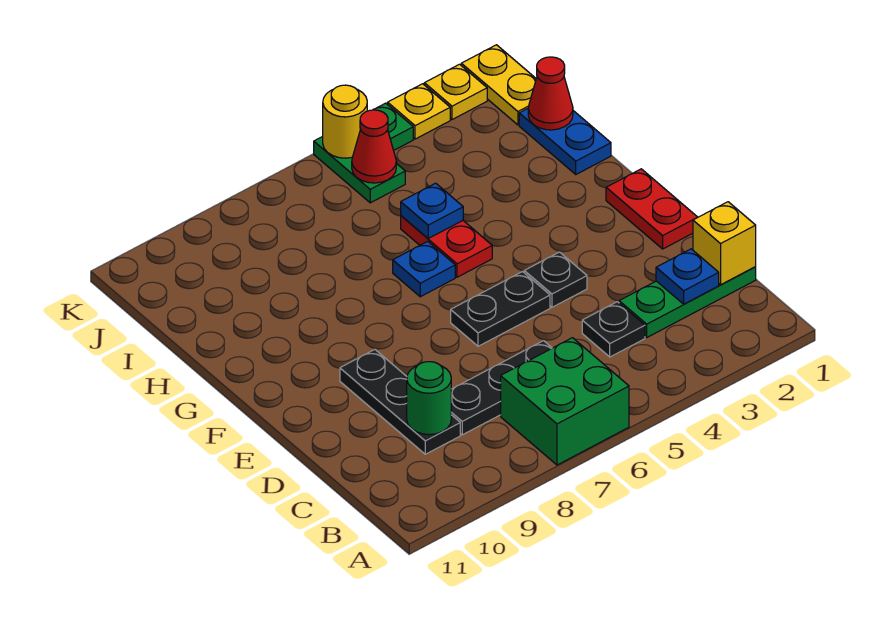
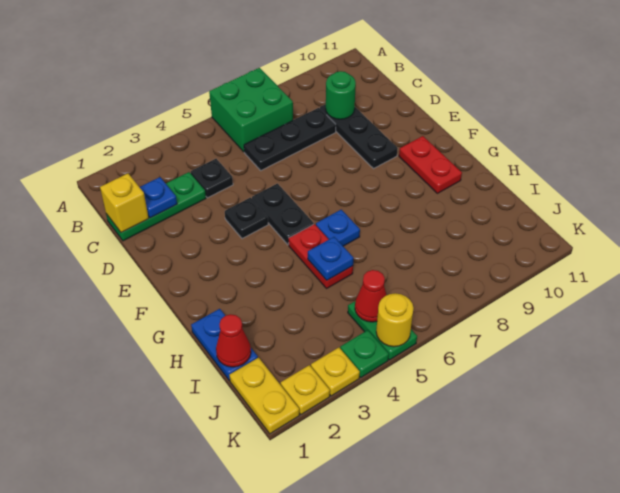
red 1x2 plate [606,169,698,249] -> red 1x2 plate moved to [399,136,462,193]
black 1x2 plate [451,272,550,346] -> black 1x2 plate turned to [252,184,314,245]

